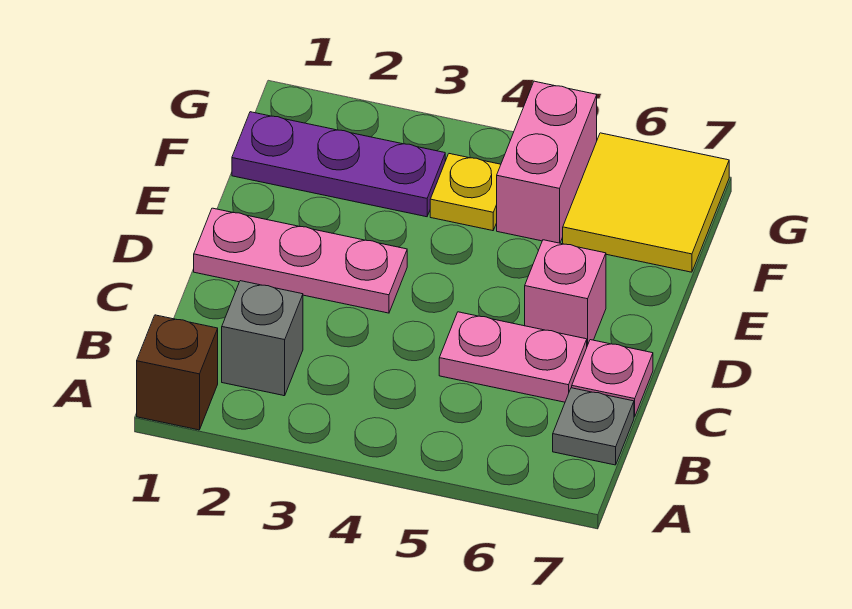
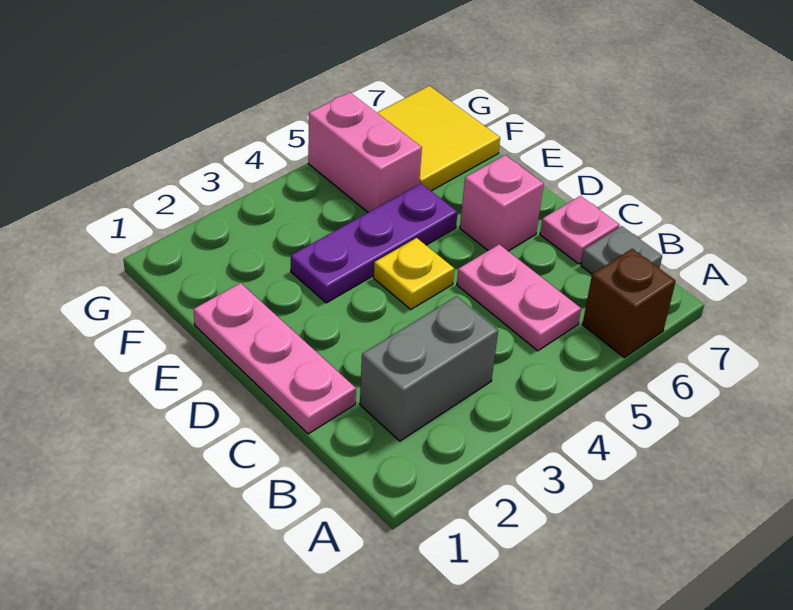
brown 1x1 brick [137,315,218,430] -> brown 1x1 brick moved to [582,249,676,358]
grey 1x1 brick [222,281,303,396] -> grey 1x2 brick [360,296,498,441]
pink 1x2 plate [439,312,587,402] -> pink 1x2 plate turned to [457,244,581,351]
pink 1x3 plate [194,208,407,313] -> pink 1x3 plate turned to [193,283,356,434]
purple 1x3 plate [232,112,445,217] -> purple 1x3 plate moved to [291,184,458,303]
yellow 1x1 plate [430,154,501,231] -> yellow 1x1 plate moved to [374,238,454,309]

